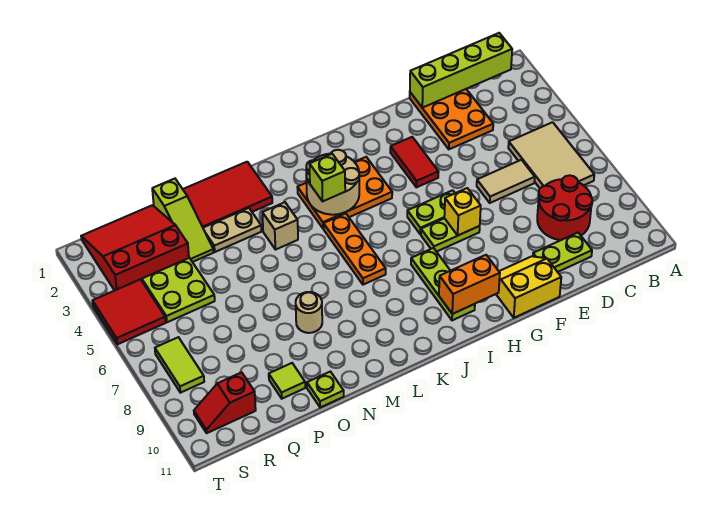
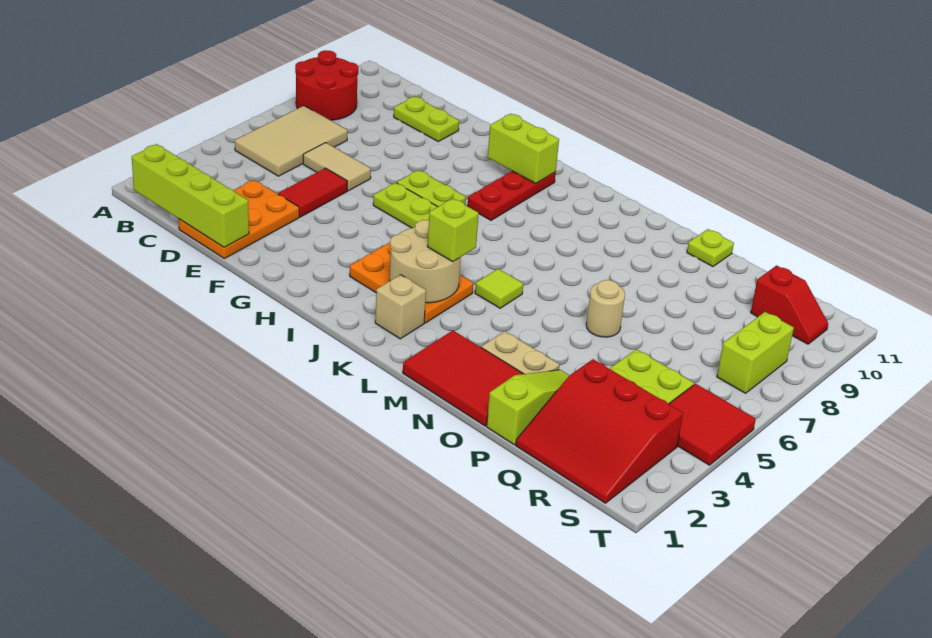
red 2x2 round brick [537,175,592,240] -> red 2x2 round brick moved to [295,50,358,120]
yellow 2x2 slope [496,256,561,318] -> none
red 1x2 tile [390,137,439,187] -> red 1x2 tile moved to [278,168,348,217]
yellow 1x1 brick [444,188,481,236] -> none
orange 1x2 brick [439,255,500,314] -> lime 1x2 brick [488,114,559,183]
lime 1x3 plate [411,248,475,320] -> red 1x3 plate [468,171,556,220]
orange 1x3 plate [324,213,386,285] -> none
tan 1x1 brick [262,202,298,250] -> tan 1x1 brick moved to [375,275,426,339]
tan 1x1 round brick [296,292,322,333] -> tan 1x1 round brick moved to [586,280,625,337]
lime 1x1 tile [269,363,305,399] -> lime 1x1 tile moved to [475,269,523,308]
lime 1x2 tile [155,337,204,393] -> lime 1x2 brick [717,312,794,393]

